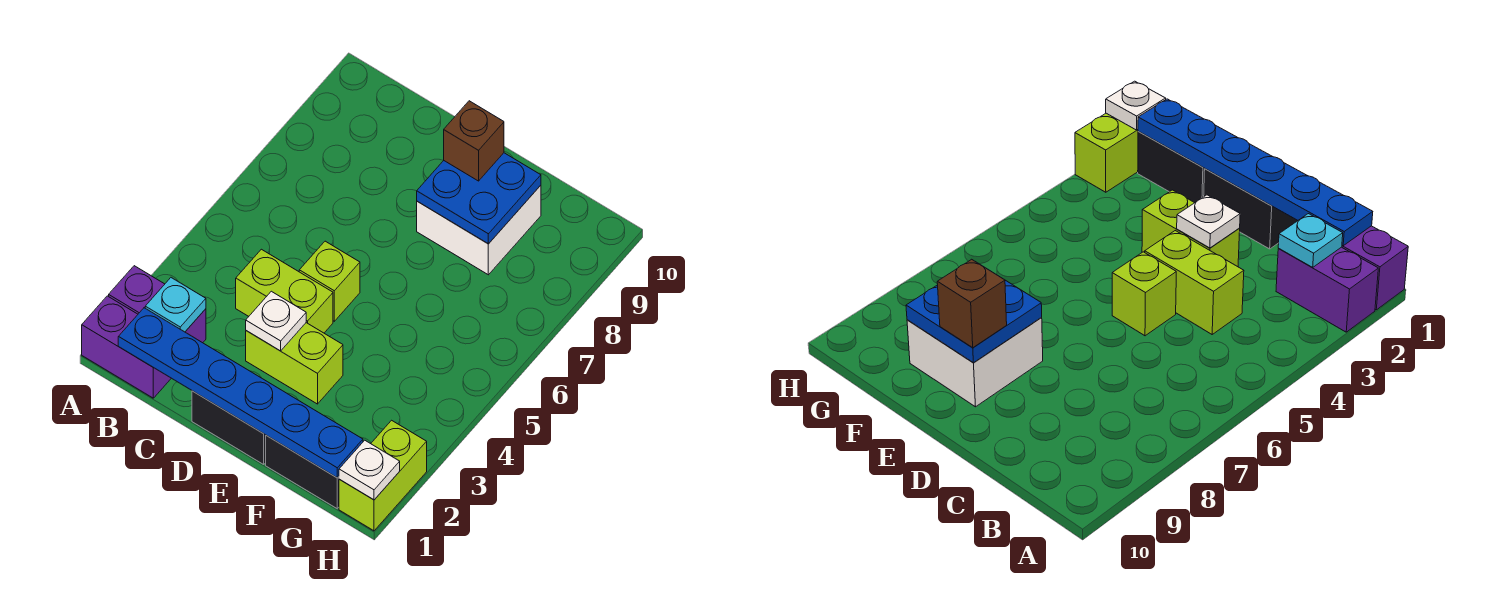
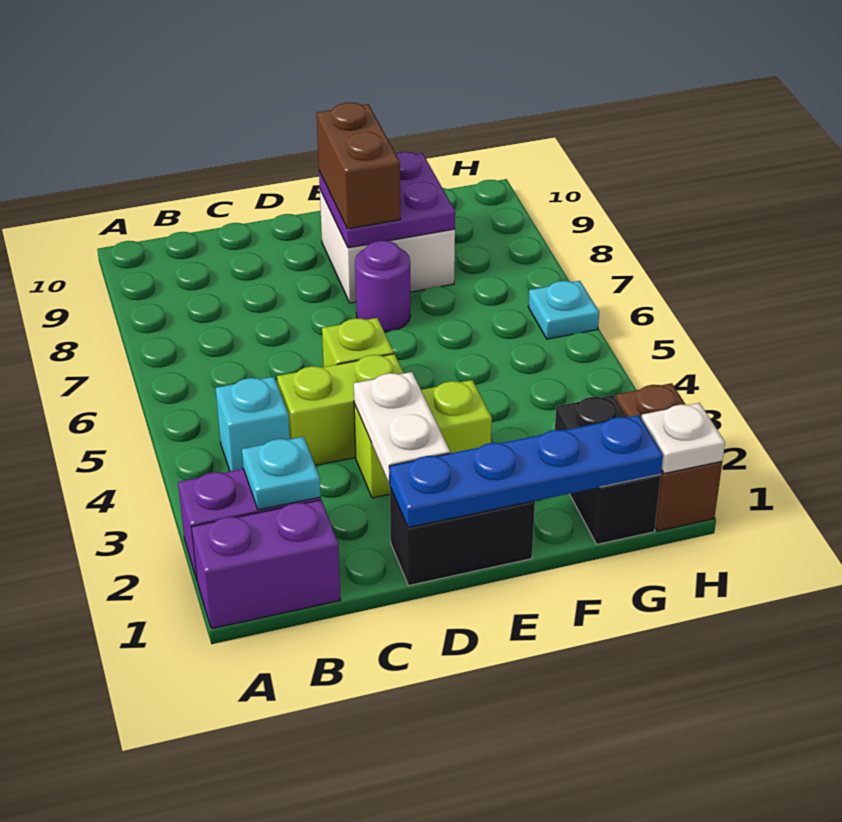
blue 1x6 plate [118,308,363,478] -> blue 1x4 plate [389,415,663,528]
none -> cyan 1x1 brick [216,377,290,471]
white 1x1 plate [246,291,306,351] -> white 1x2 plate [354,372,450,483]
none -> purple 1x1 round brick [355,241,410,332]
blue 2x2 plate [417,153,541,244] -> purple 2x2 plate [319,152,455,248]
brown 1x1 brick [444,101,504,181] -> brown 1x2 brick [317,102,400,229]
black 1x2 brick [266,435,339,509] -> black 1x2 brick turned to [555,395,661,544]
lime 1x2 brick [339,420,427,531] -> brown 1x2 brick [616,383,722,531]
none -> cyan 1x1 plate [528,281,599,339]

